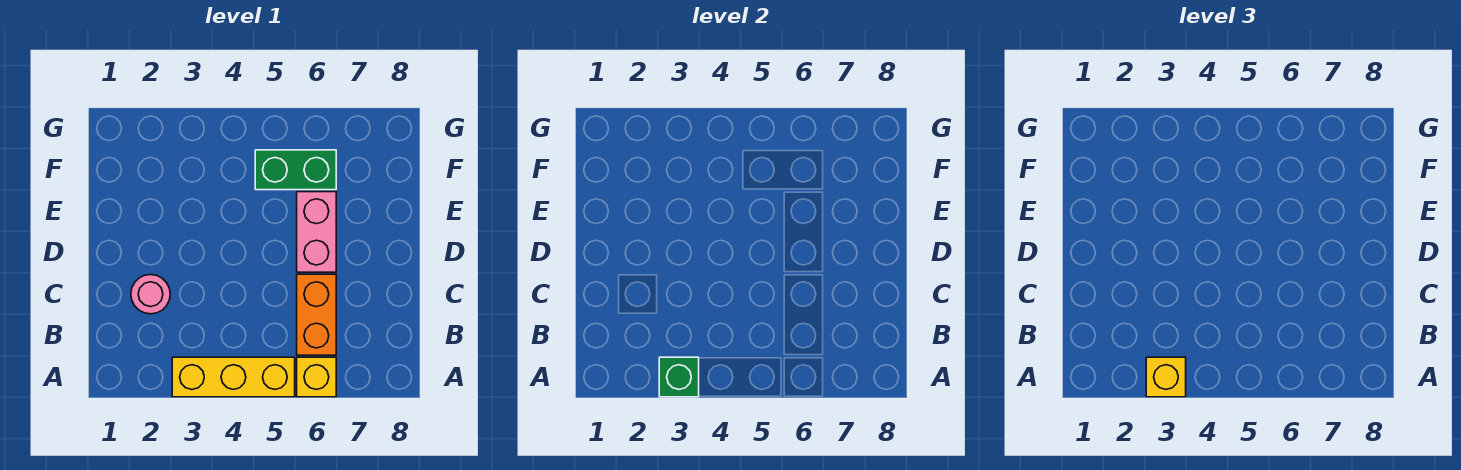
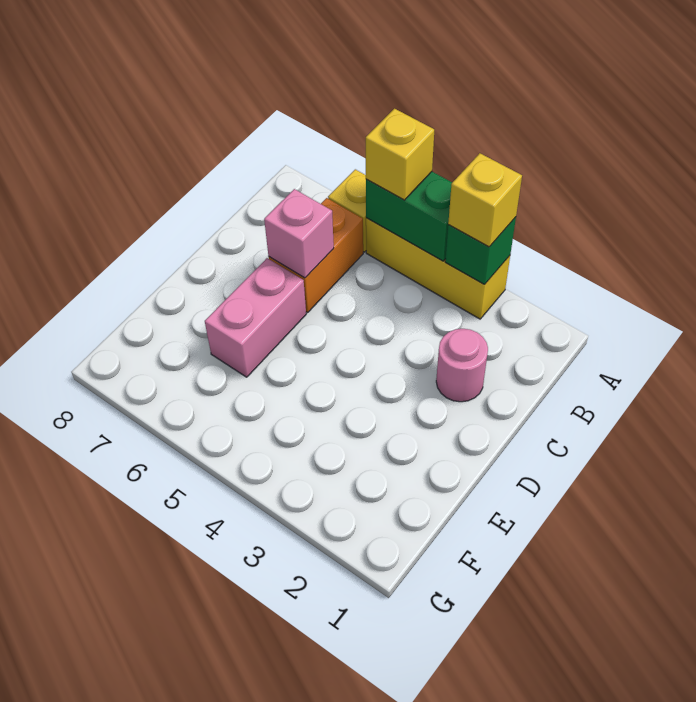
none -> yellow 1x1 brick [366,109,434,200]
none -> pink 1x1 brick [264,189,334,278]
green 1x2 brick [255,150,336,190] -> green 1x2 brick moved to [366,172,452,261]

